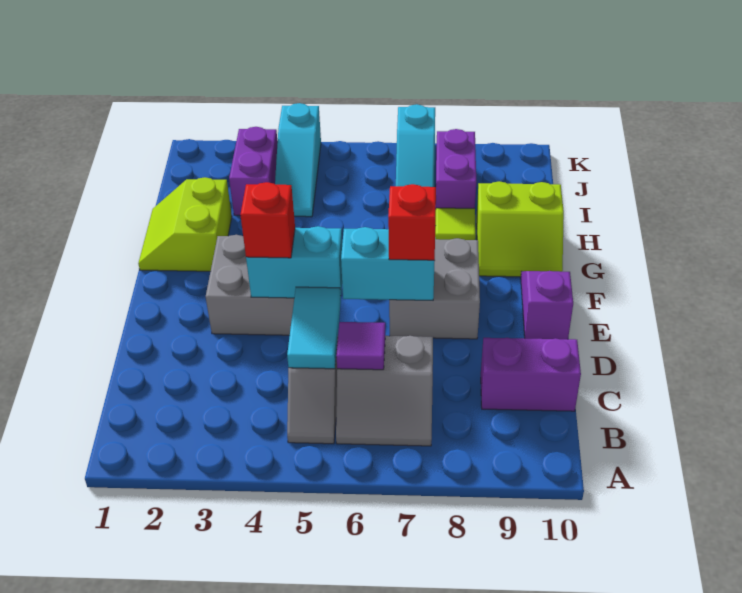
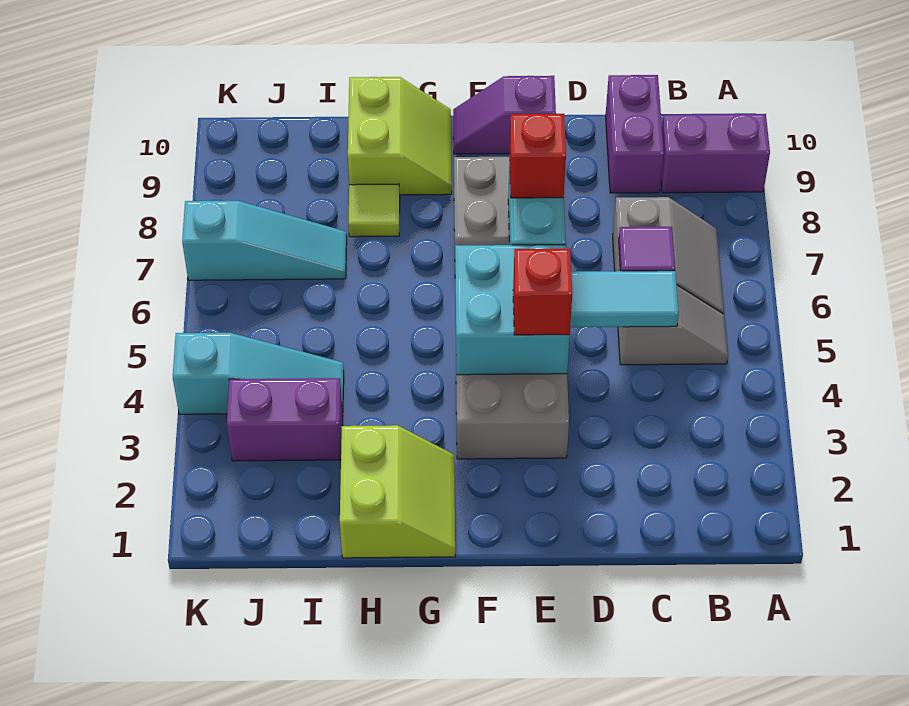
cyan 1x2 brick [246,226,342,298] -> cyan 2x2 brick [455,245,570,375]
lime 2x2 slope [138,177,232,271] -> lime 2x2 slope turned to [340,425,455,558]
purple 1x2 brick [436,129,476,208] -> purple 1x2 brick moved to [661,114,770,193]

